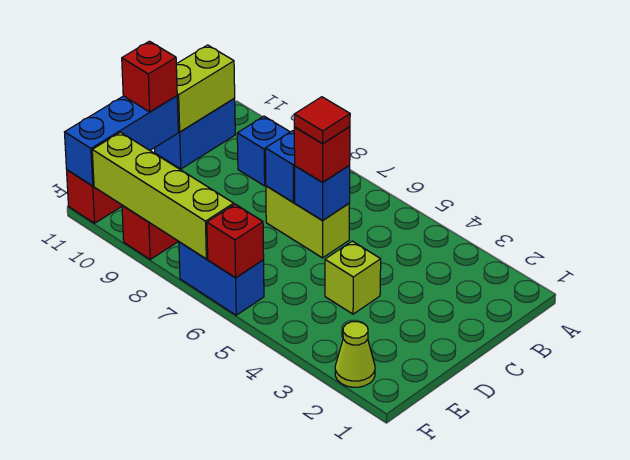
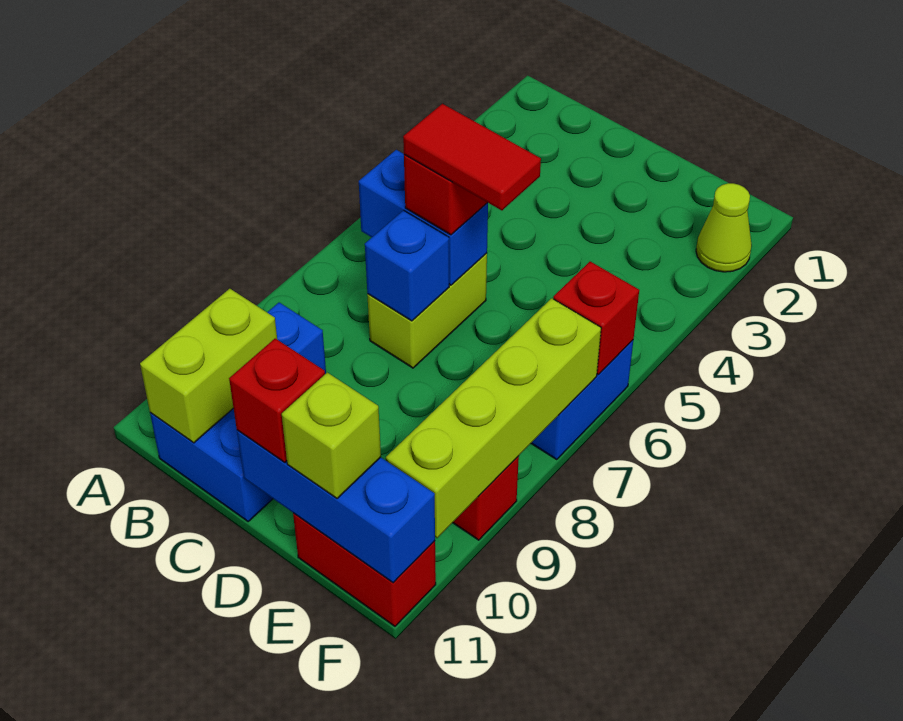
lime 1x2 brick [176,45,235,132] -> lime 1x2 brick turned to [140,289,277,443]
blue 1x1 brick [295,165,350,221] -> blue 1x2 brick [359,150,488,285]
red 1x1 tile [294,97,350,144] -> red 1x2 tile [403,104,541,210]
lime 1x1 brick [325,241,381,314] -> lime 1x1 brick moved to [282,373,381,498]

